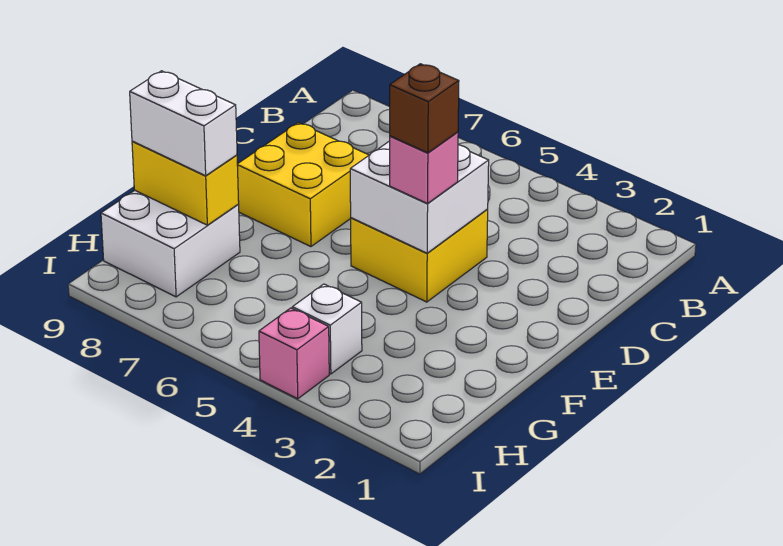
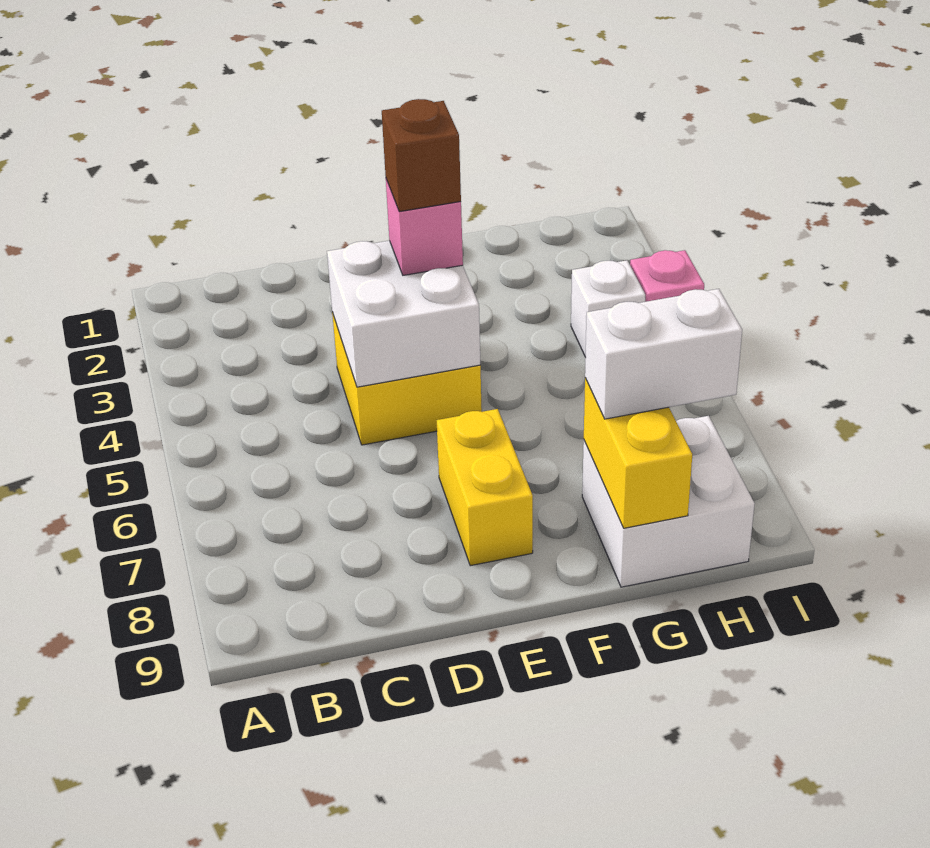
yellow 2x2 brick [237,123,369,247] -> yellow 1x2 brick [437,409,533,566]
white 1x2 brick [130,71,237,176] -> white 1x2 brick turned to [585,289,742,419]

